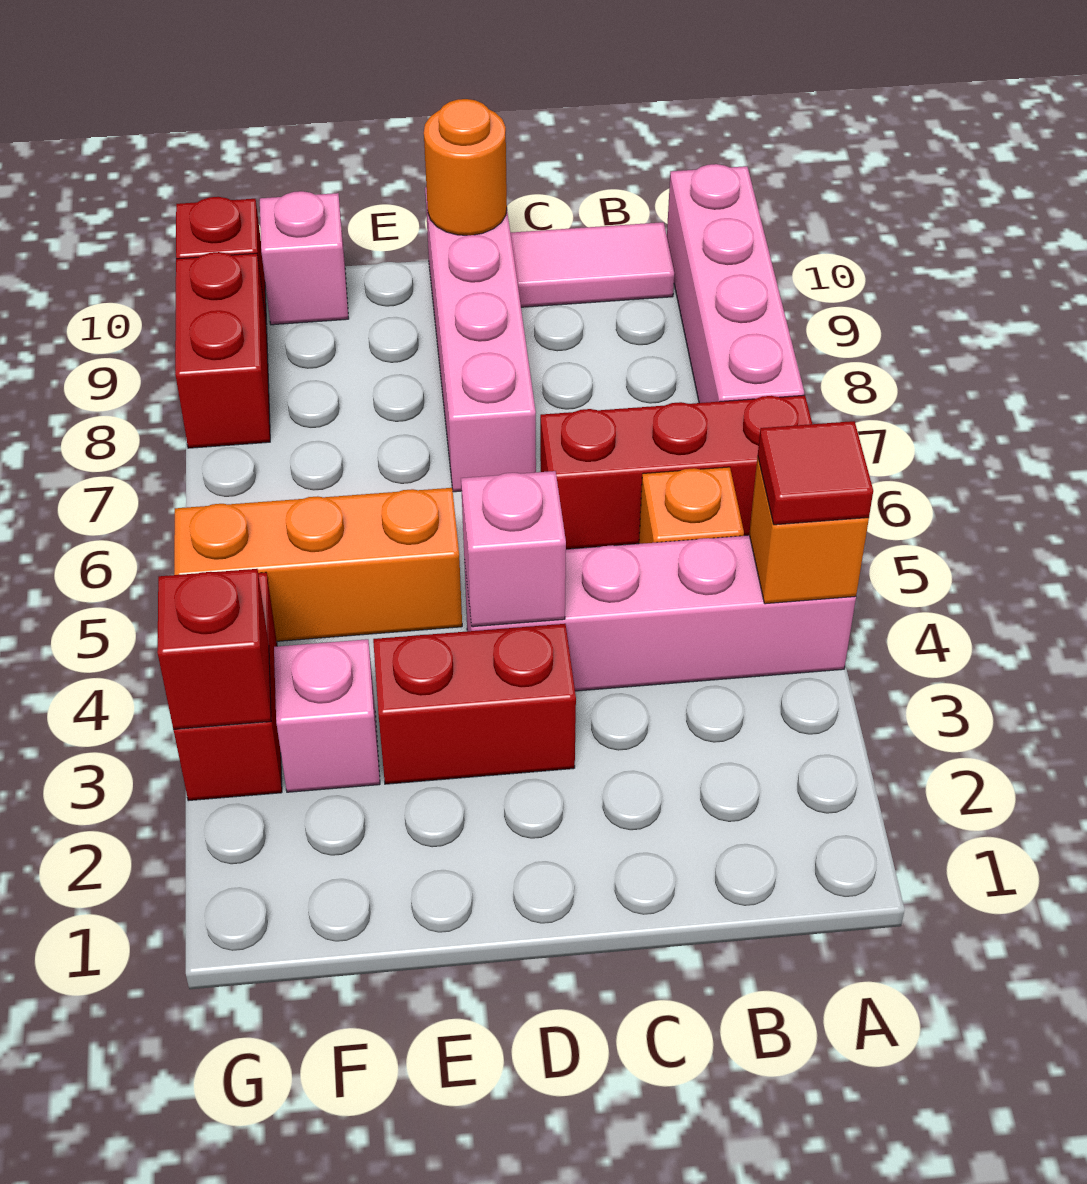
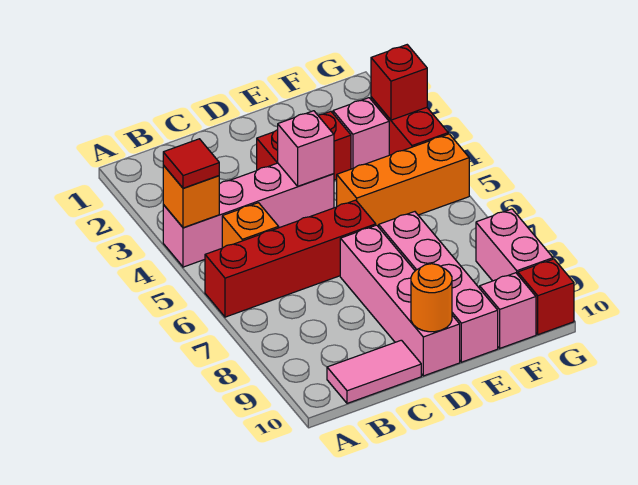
red 1x3 brick [540,395,812,549] -> red 1x4 brick [205,200,376,317]
pink 1x4 brick [667,164,804,403] -> pink 1x4 brick moved to [379,212,498,362]
red 1x2 brick [175,252,270,448] -> pink 1x2 brick [476,209,553,281]

